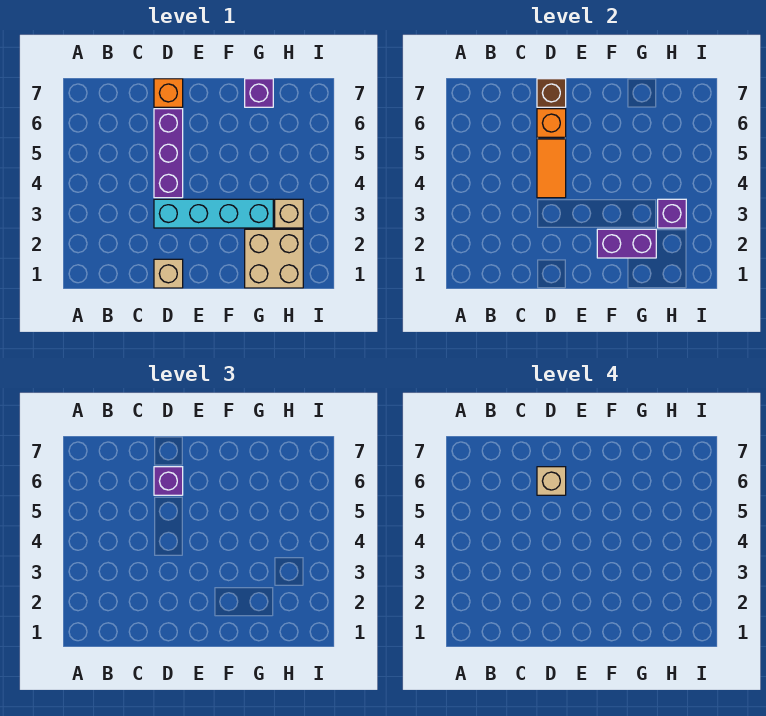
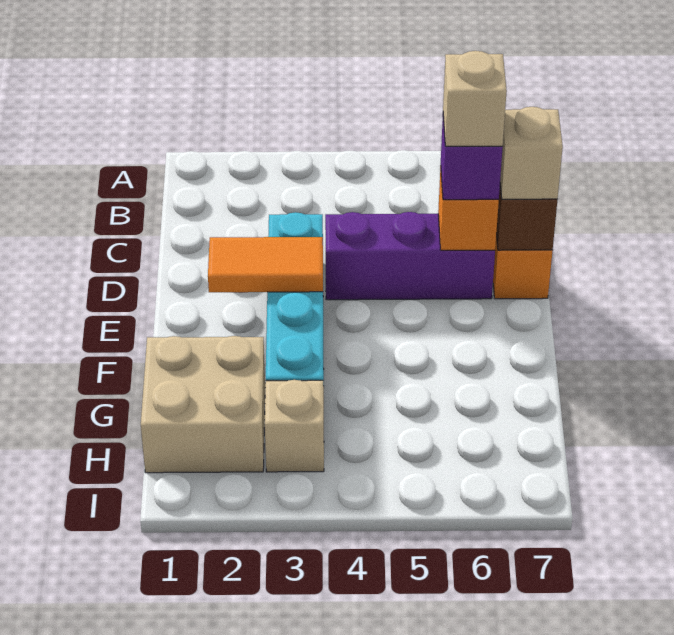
tan 1x1 brick [154,259,183,288] -> tan 1x1 brick moved to [500,107,563,199]
orange 1x2 tile [537,139,566,198] -> orange 1x2 tile moved to [208,237,323,292]
purple 1x2 brick [597,229,656,258] -> none
purple 1x1 brick [245,79,273,107] -> none
purple 1x1 brick [658,199,686,228] -> none

